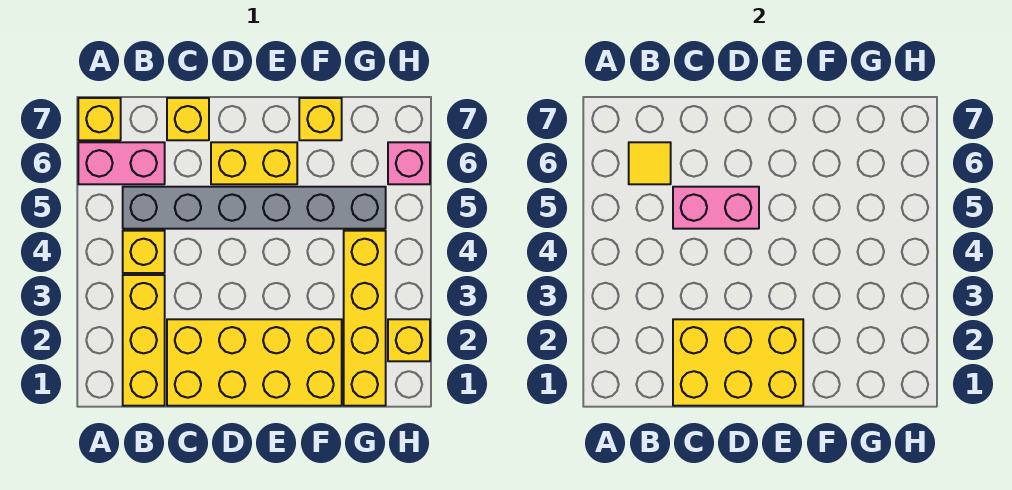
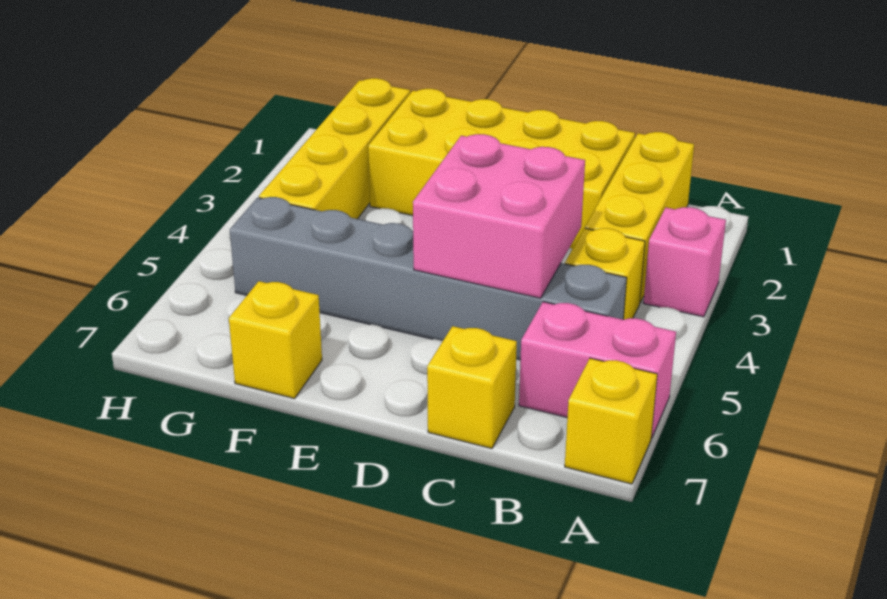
yellow 1x1 tile [629,142,671,184] -> none
yellow 2x3 brick [673,319,803,406] -> none
pink 1x2 brick [673,187,759,229] -> pink 2x2 brick [413,134,585,298]
yellow 1x2 brick [211,142,297,184] -> none
yellow 1x1 brick [388,319,430,361] -> none
pink 1x1 brick [388,142,430,184] -> pink 1x1 brick moved to [644,207,726,317]

